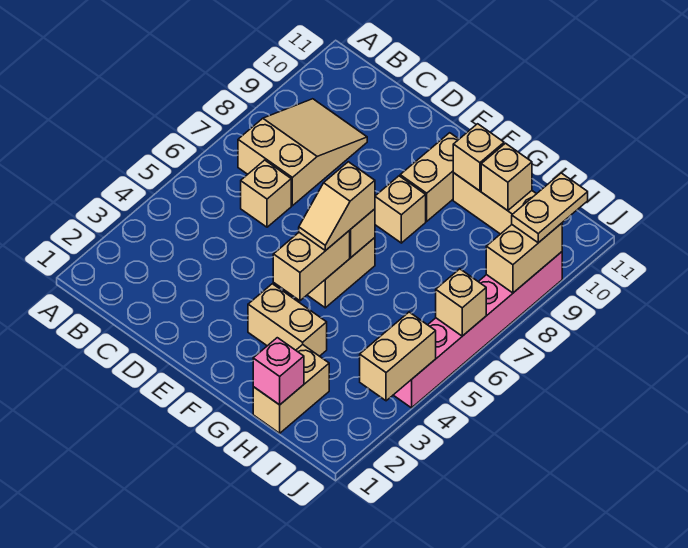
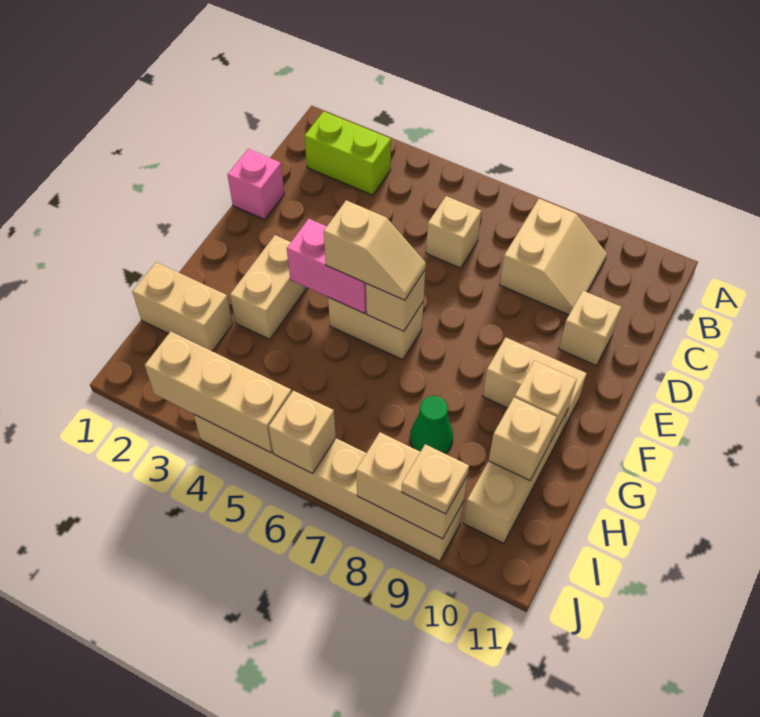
none -> lime 1x2 brick [304,111,391,195]
tan 2x3 slope [238,99,367,206] -> tan 2x2 slope [500,199,607,315]
tan 1x2 brick [273,231,350,301] -> pink 1x2 brick [287,219,366,314]
tan 1x2 slope [299,162,375,251] -> tan 1x2 slope turned to [324,200,426,300]
tan 1x1 brick [375,176,426,243] -> tan 1x1 brick moved to [559,291,621,366]
pink 1x1 brick [253,338,304,405] -> pink 1x1 brick moved to [228,149,284,220]
none -> green 1x1 cone [410,396,453,454]
tan 1x2 brick [360,312,436,401] -> tan 1x3 brick [145,331,292,453]
pink 1x6 brick [394,252,562,408] -> tan 1x6 brick [193,414,464,561]
tan 1x2 plate [512,173,588,243] -> tan 1x1 plate [402,444,469,514]

